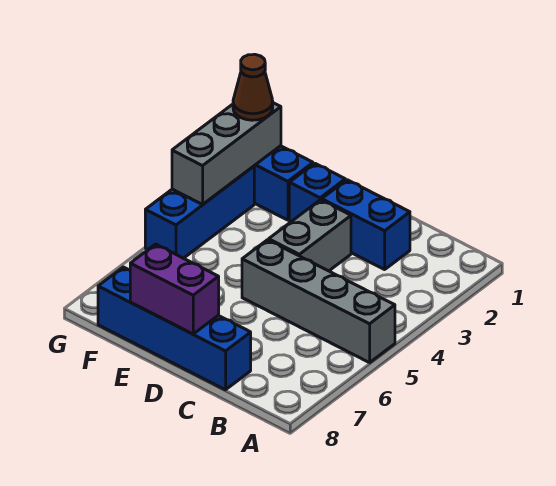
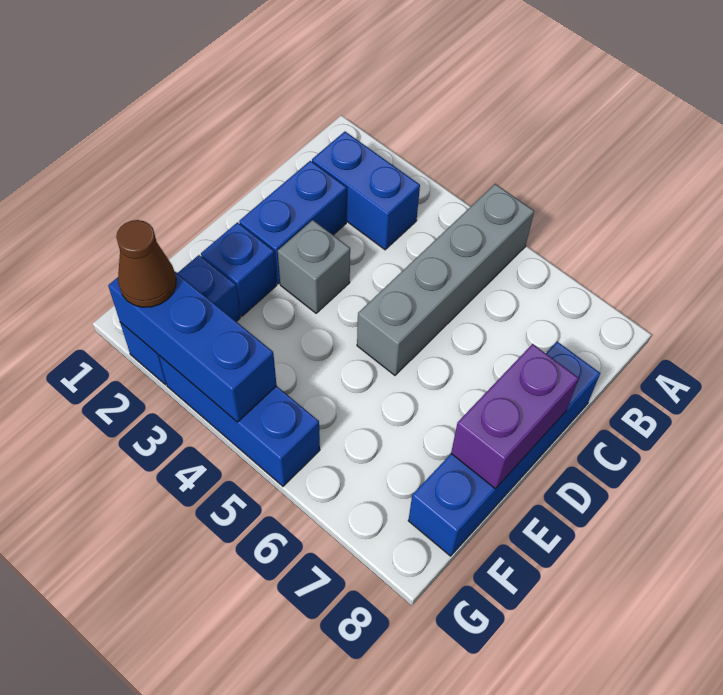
none -> blue 1x2 brick [312,132,420,250]
grey 1x2 brick [269,200,351,271] -> grey 1x1 brick [278,220,350,313]
grey 1x3 brick [172,103,281,204] -> blue 1x3 brick [108,272,277,422]

